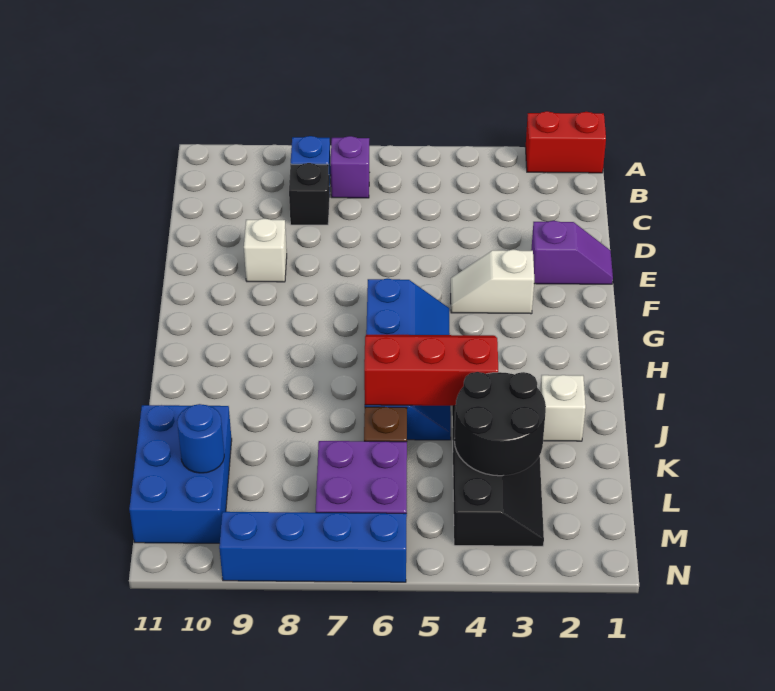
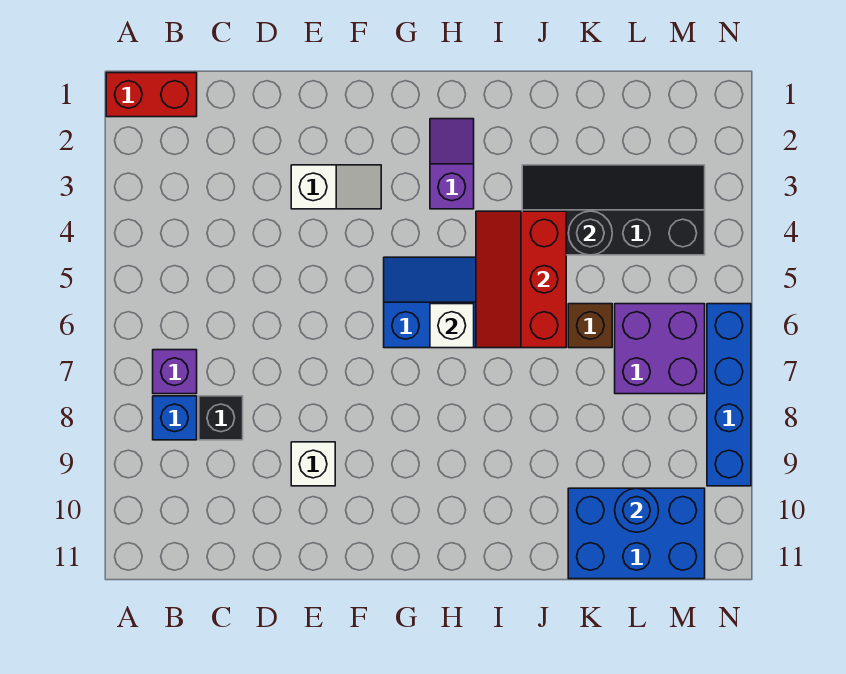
red 1x2 brick [526,111,606,173] -> red 1x2 brick turned to [106,73,197,117]
purple 1x2 slope [531,221,613,284] -> purple 1x2 slope moved to [430,119,474,209]
white 1x2 slope [451,250,534,314] -> white 1x2 slope turned to [291,165,381,209]
white 1x1 brick [540,375,586,441] -> white 1x1 brick moved to [430,304,474,348]
black 2x2 round brick [454,372,546,476] -> black 1x1 round brick [568,211,612,255]

